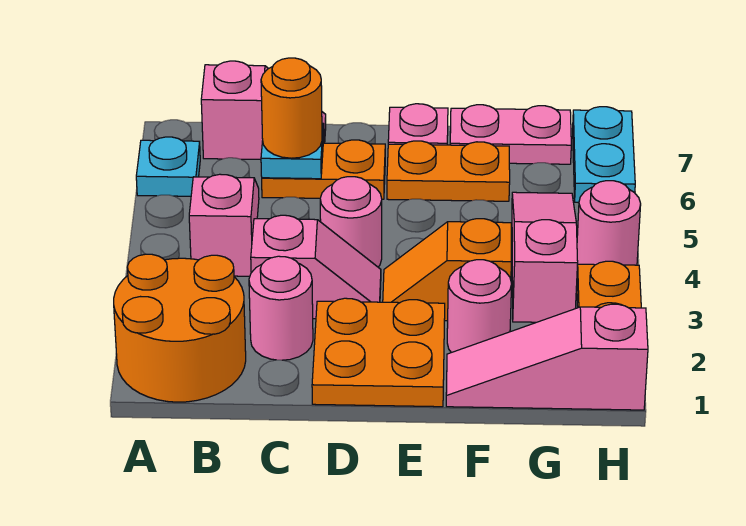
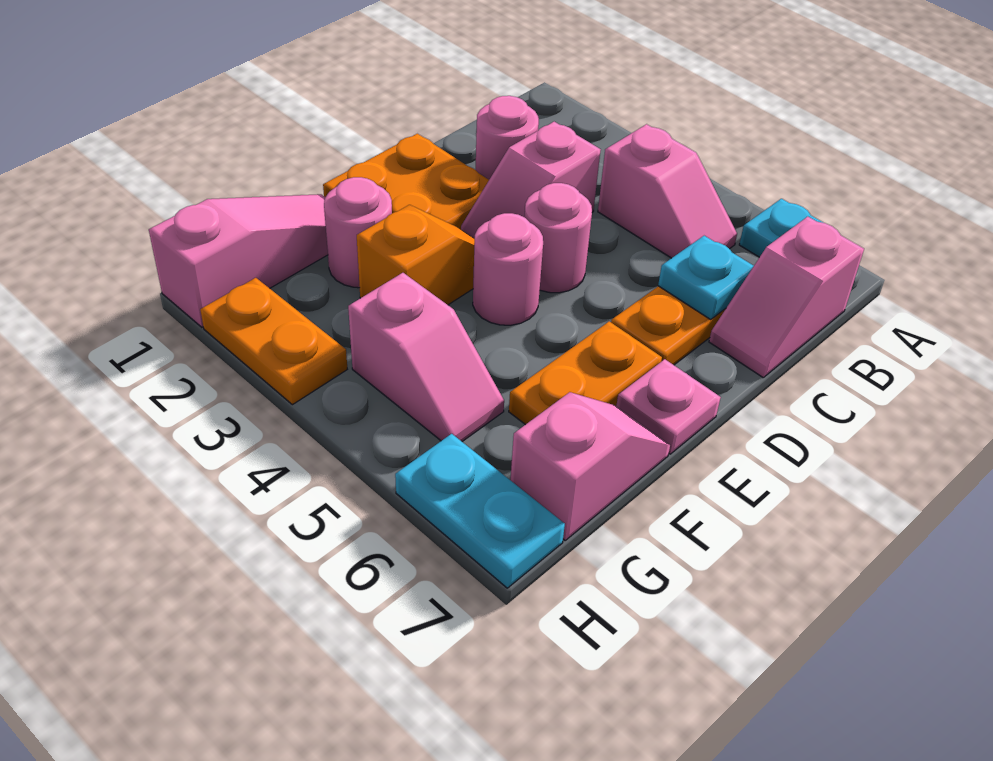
orange 2x2 round brick [114,254,246,402] -> none
orange 1x1 round brick [261,58,322,158] -> none
pink 1x2 plate [450,105,571,164] -> pink 1x2 slope [511,392,670,540]
pink 1x3 slope [512,192,578,322] -> pink 1x2 slope [348,273,504,441]
pink 1x1 round brick [577,181,641,266] -> pink 1x1 round brick moved to [473,213,543,325]

